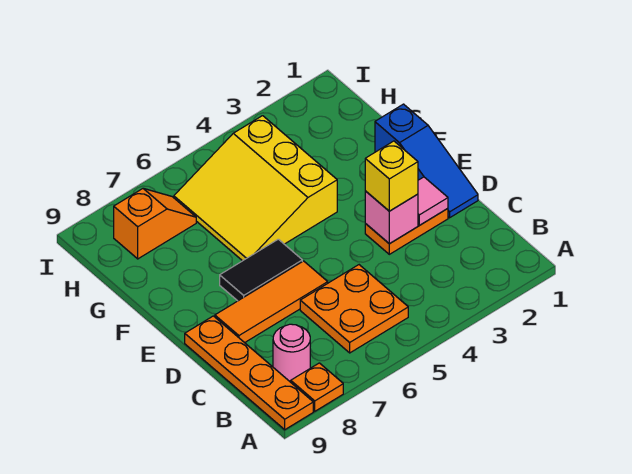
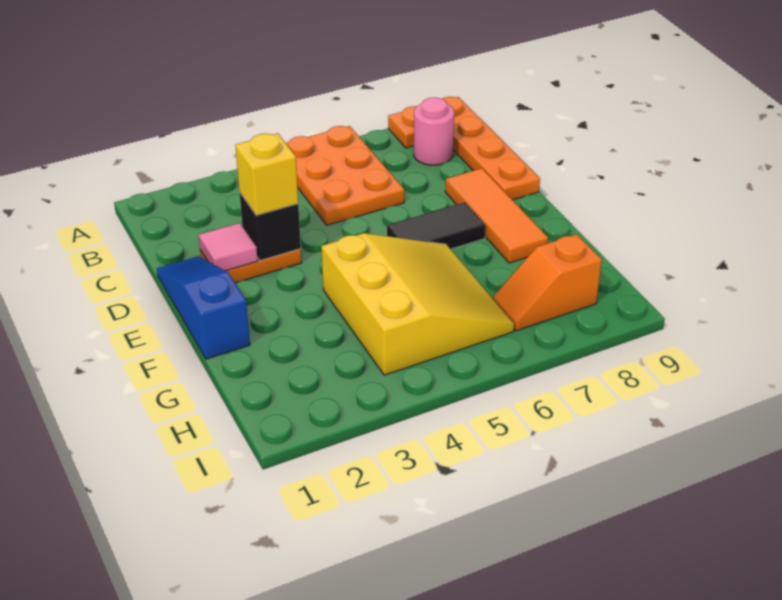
orange 2x2 plate [300,265,408,353] -> orange 2x3 plate [286,126,404,225]
pink 1x1 brick [365,191,418,244] -> black 1x1 brick [239,192,301,260]
orange 1x3 tile [215,261,328,343] -> orange 1x3 tile turned to [445,168,548,263]

